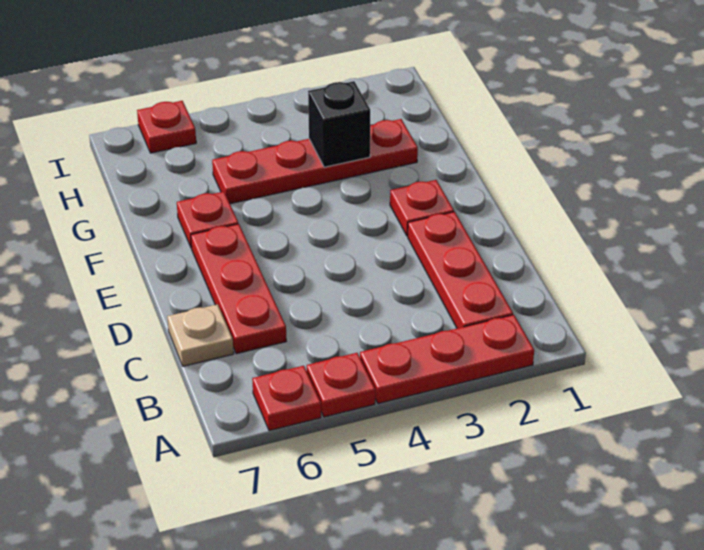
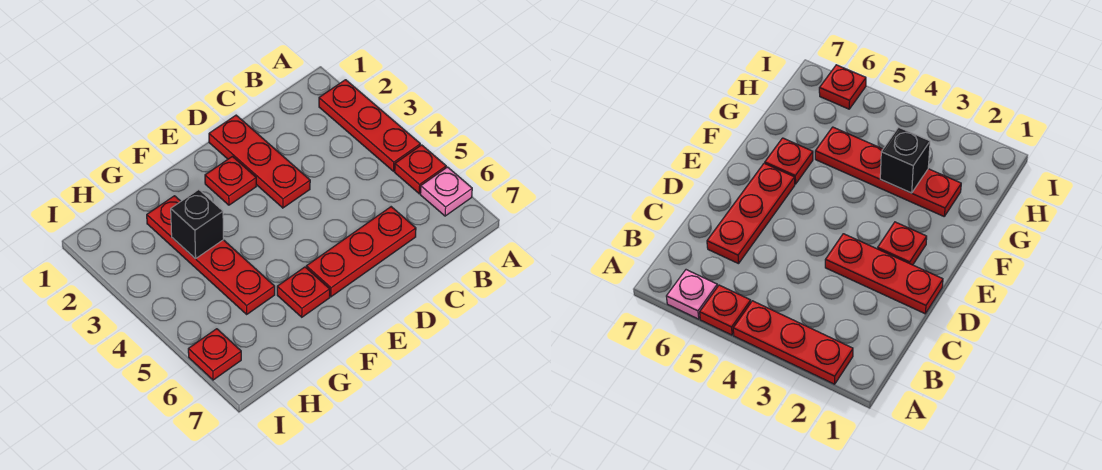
red 1x1 plate [252,366,321,431] -> pink 1x1 plate [420,167,472,216]
red 1x3 plate [408,212,513,328] -> red 1x3 plate turned to [209,115,310,208]
tan 1x1 plate [167,304,234,366] -> none

